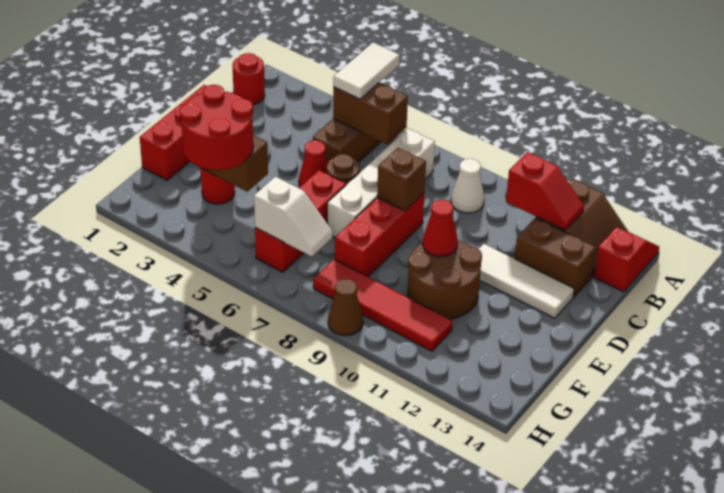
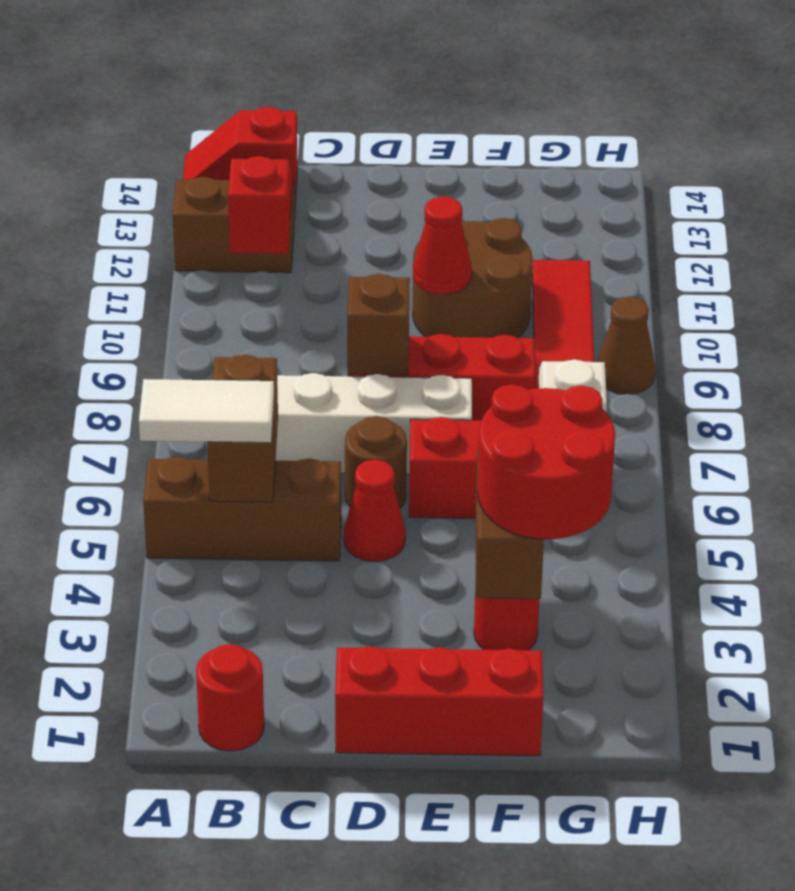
white 1x1 cone [451,159,484,213] -> none
brown 1x2 brick [515,218,596,297] -> none
white 1x3 tile [479,244,574,318] -> none

